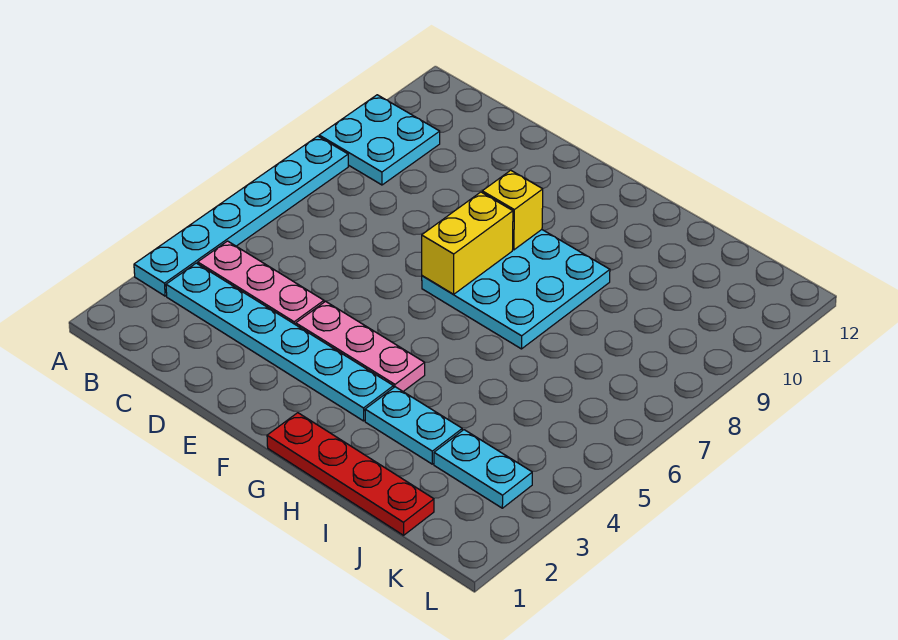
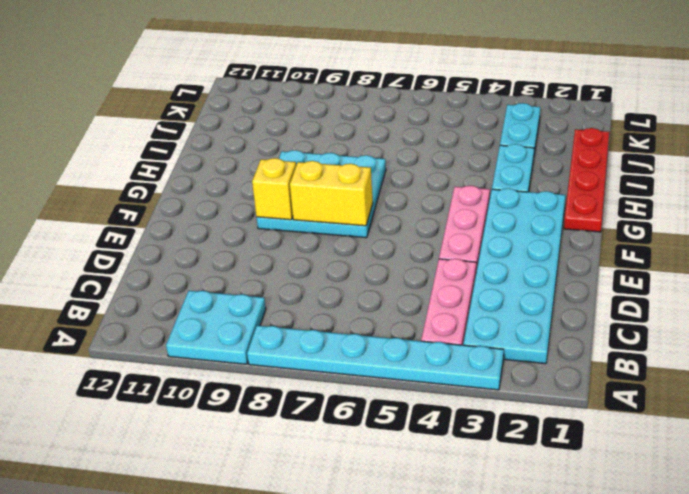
cyan 1x6 plate [166,263,394,421] -> cyan 2x6 plate [463,188,565,364]

